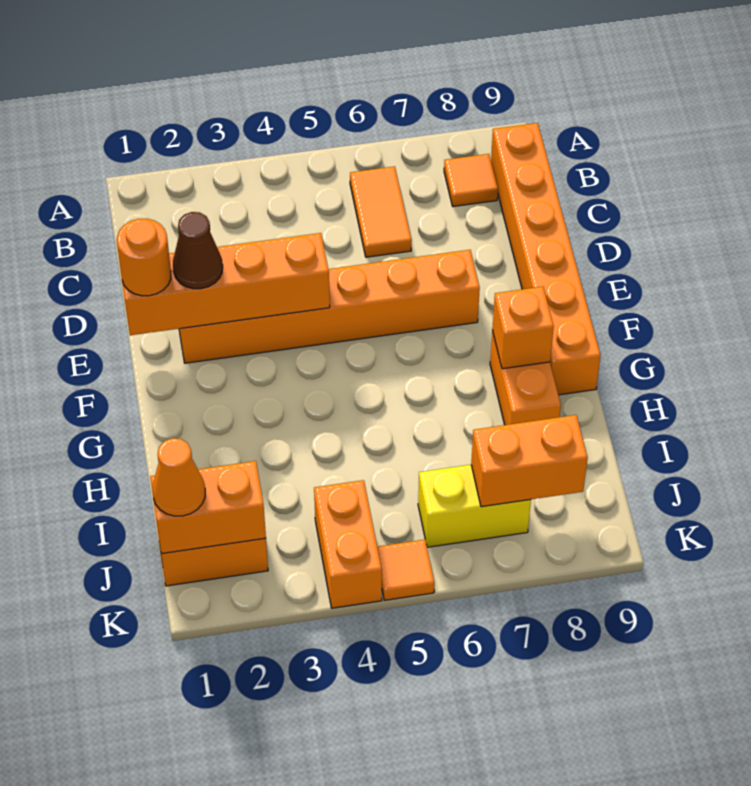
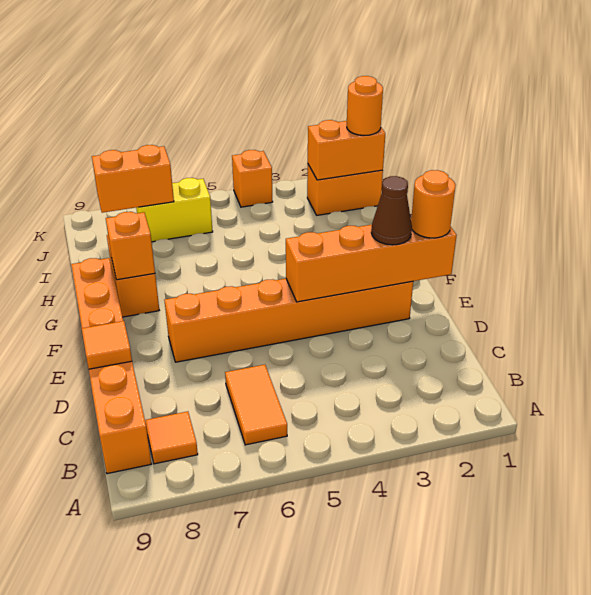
orange 1x1 cone [152,438,205,516] -> orange 1x1 round brick [347,76,383,135]
orange 1x2 brick [314,480,382,608] -> orange 1x1 brick [232,150,273,207]
orange 1x1 tile [377,540,434,600] -> orange 1x1 tile moved to [82,321,132,369]

